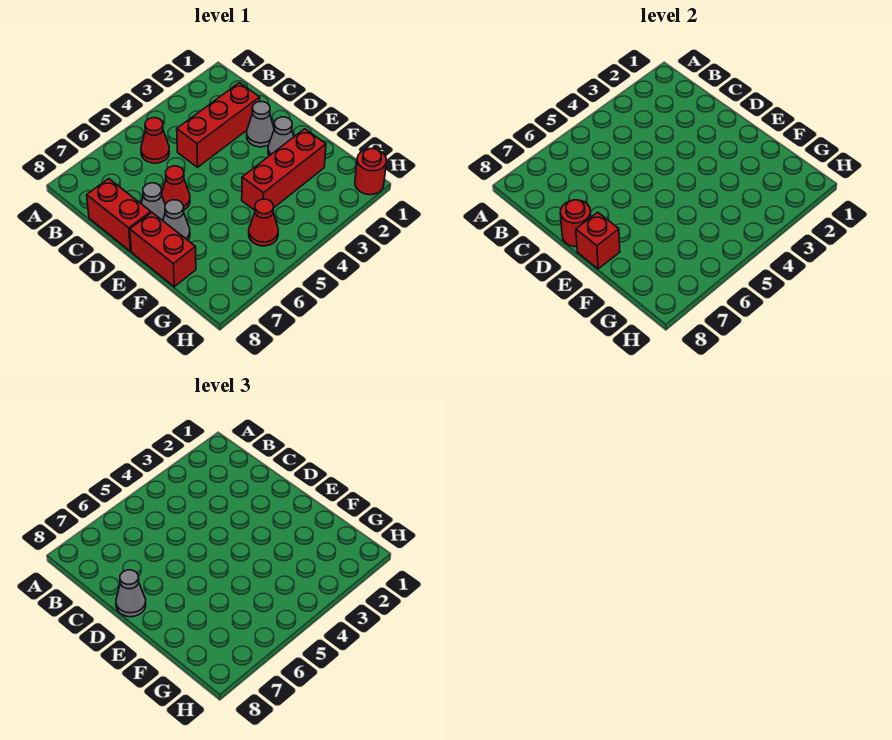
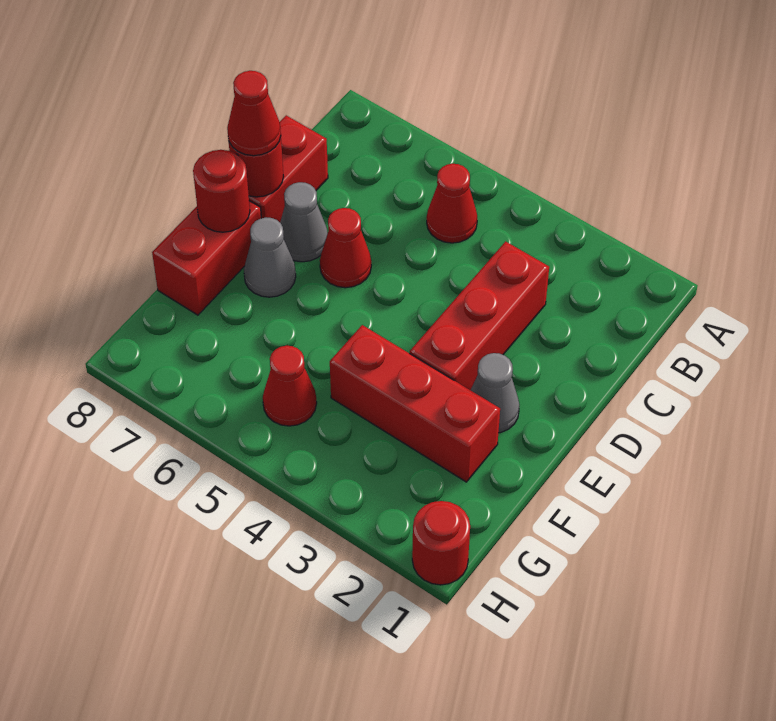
red 1x3 brick [177,83,260,167] -> red 1x3 brick turned to [410,241,549,390]
grey 1x1 cone [247,102,274,147] -> none
grey 1x1 cone [116,570,146,617] -> red 1x1 cone [227,71,281,156]
red 1x1 brick [576,212,620,269] -> red 1x1 round brick [193,150,250,232]

